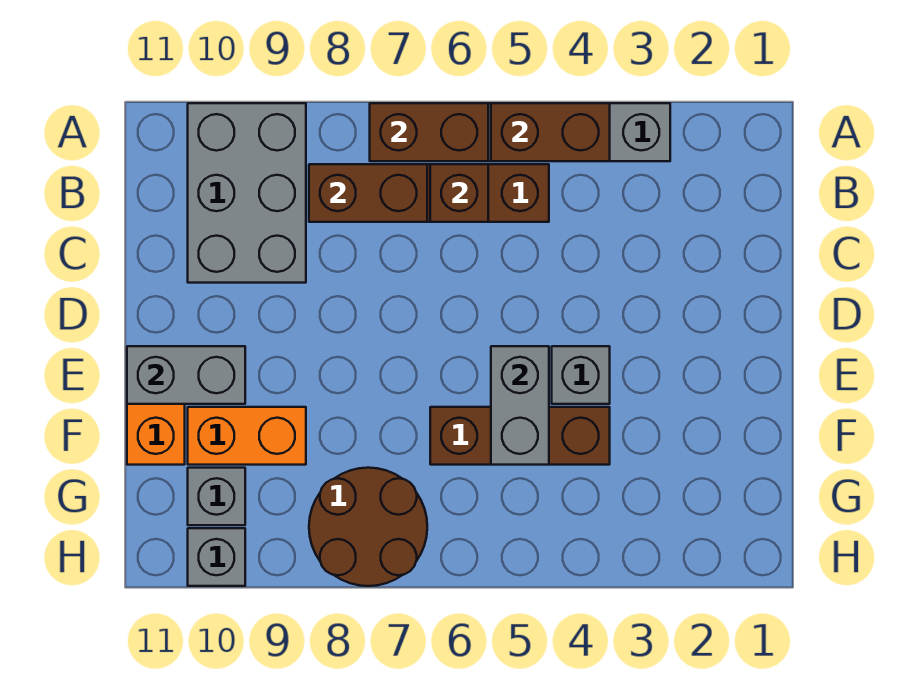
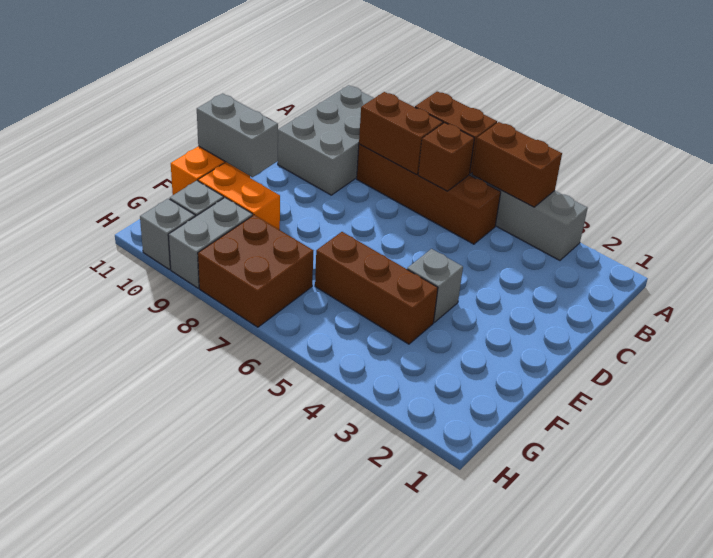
grey 1x2 brick [491,346,549,465] -> grey 1x2 brick moved to [168,198,253,288]
brown 2x2 round brick [309,468,427,586] -> brown 2x2 brick [198,215,313,327]

